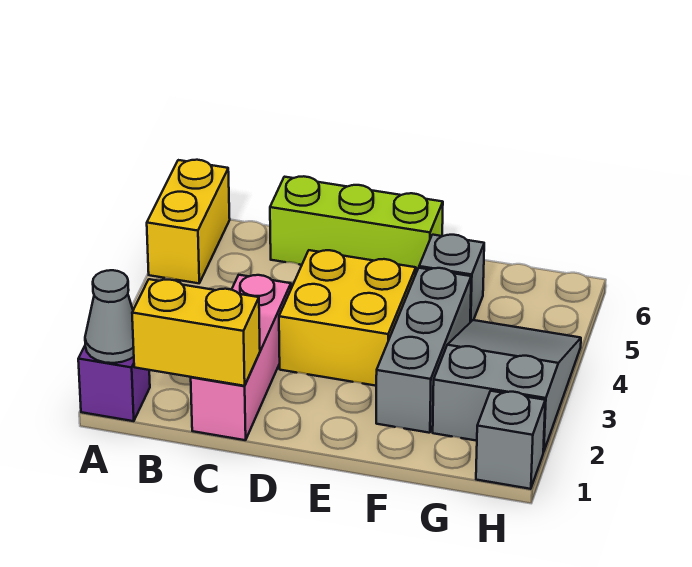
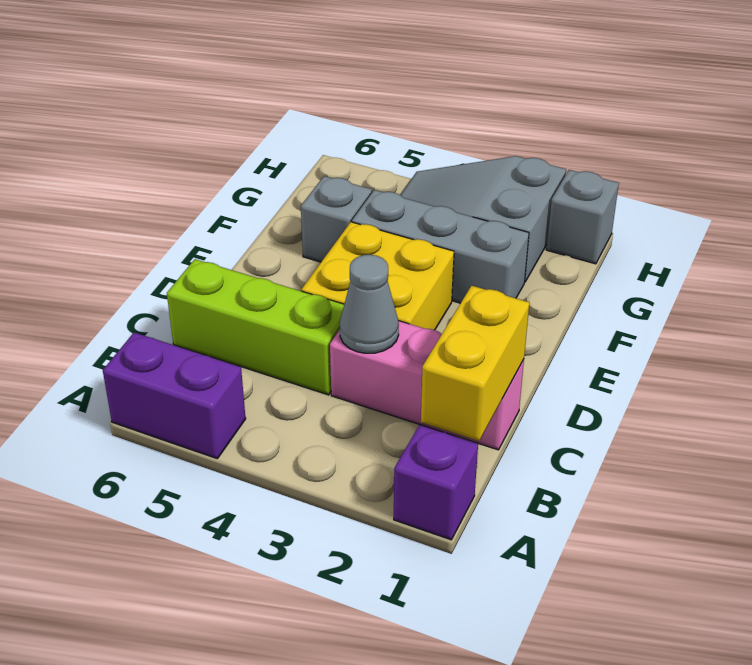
grey 1x1 cone [85,270,134,363] -> grey 1x1 cone moved to [340,255,399,353]
yellow 1x2 brick [147,160,230,283] -> purple 1x2 brick [103,332,246,458]
lime 1x3 brick [270,176,443,273] -> lime 1x3 brick turned to [167,259,344,395]

